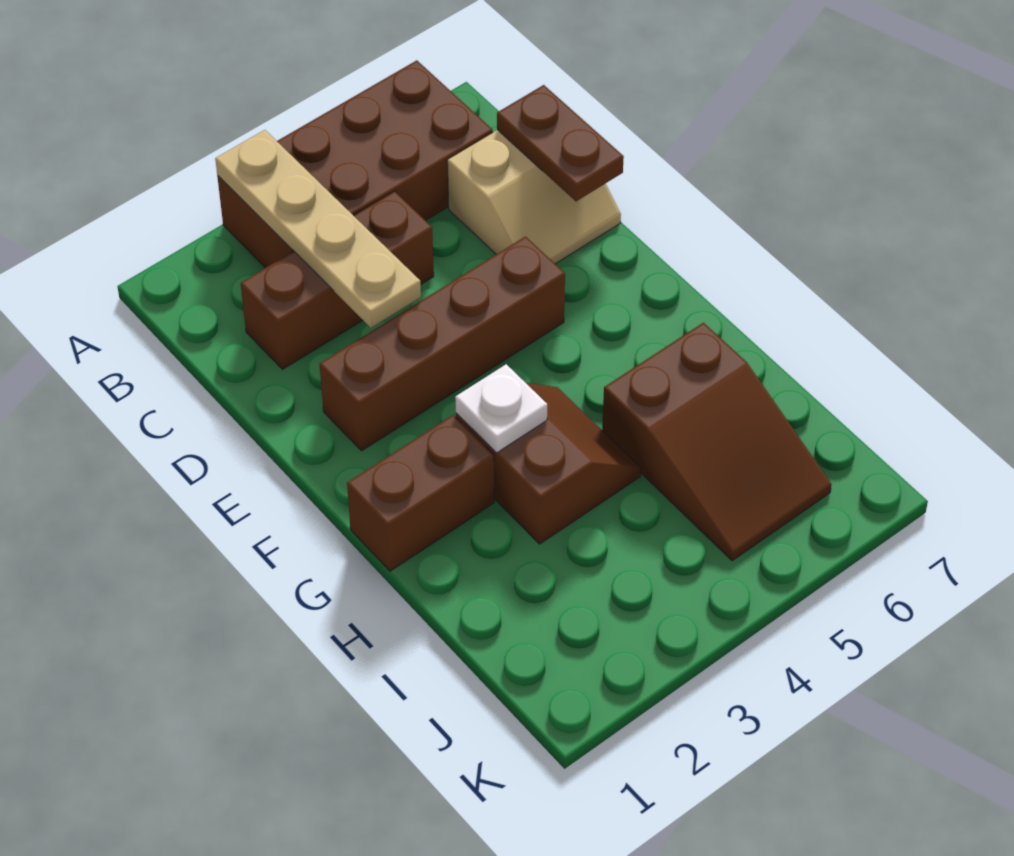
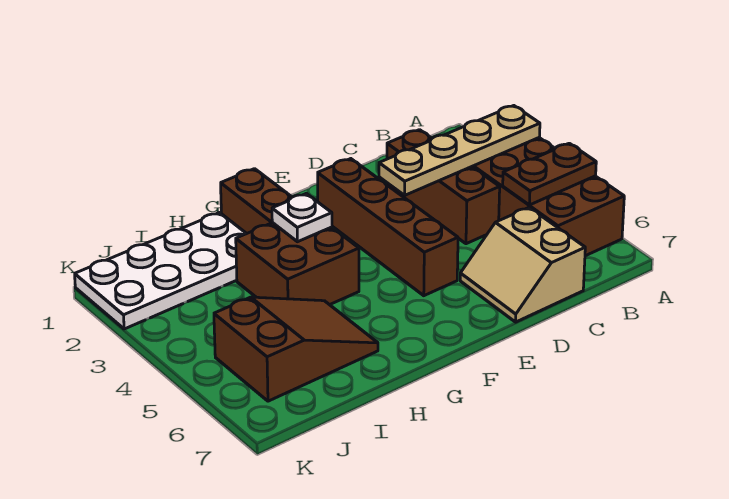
brown 1x2 plate [497,85,624,201] -> brown 1x2 plate moved to [503,143,596,205]
brown 2x2 slope [456,383,641,544] -> brown 2x2 brick [236,223,359,305]
none -> white 2x4 plate [75,213,246,329]
brown 2x3 slope [602,323,832,561] -> brown 2x3 slope turned to [214,297,378,401]

